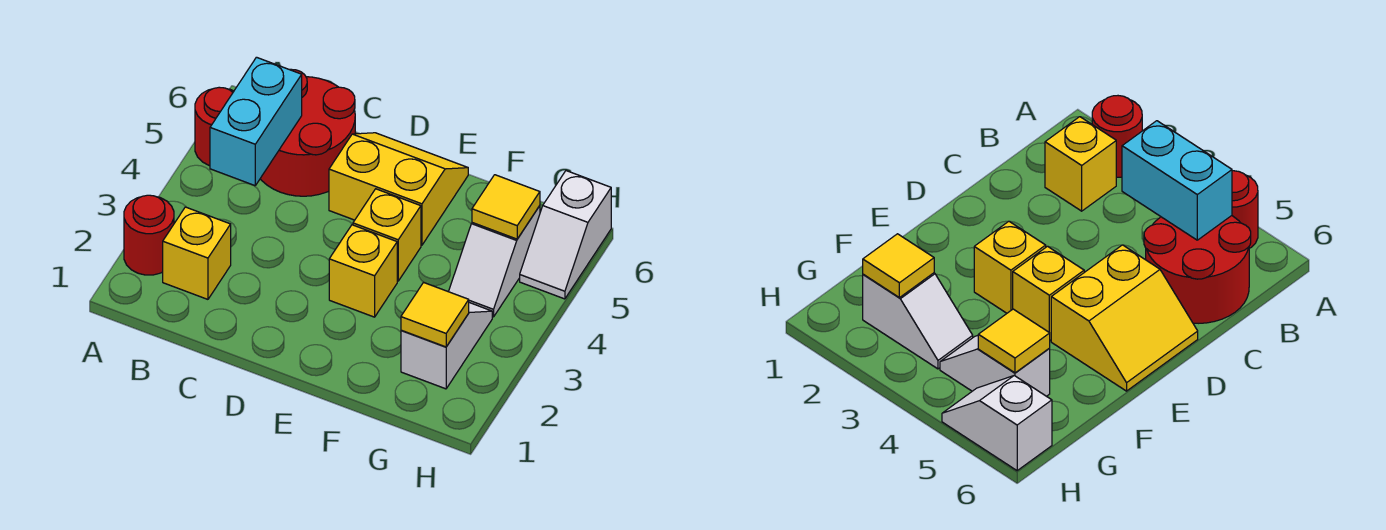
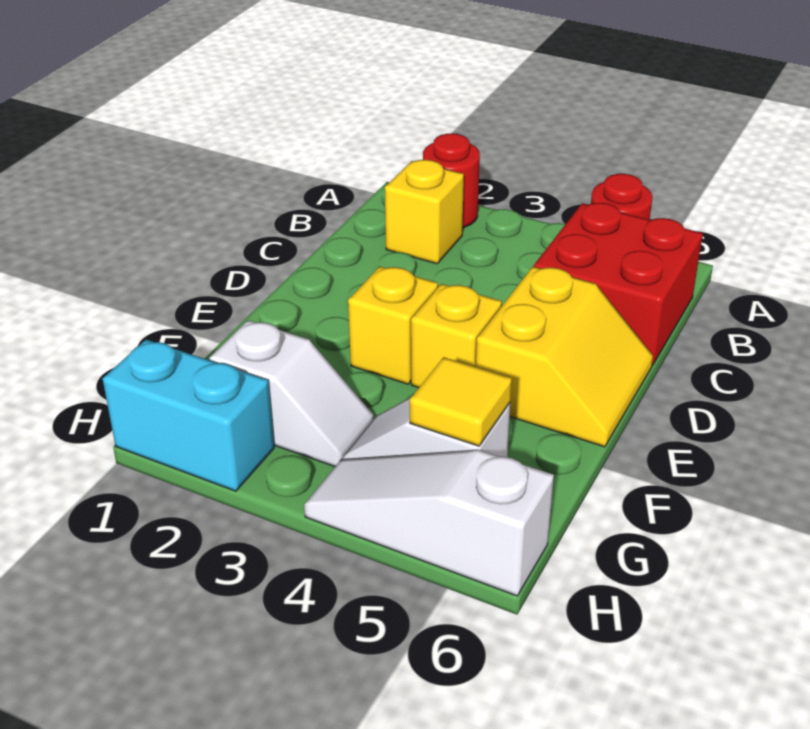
cyan 1x2 brick [210,57,302,186] -> cyan 1x2 brick moved to [103,340,274,491]
red 2x2 round brick [260,69,355,196] -> red 2x2 brick [534,203,703,366]
yellow 1x1 tile [401,282,469,347] -> none
white 1x2 slope [520,171,611,299] -> white 1x3 slope [304,450,554,596]

